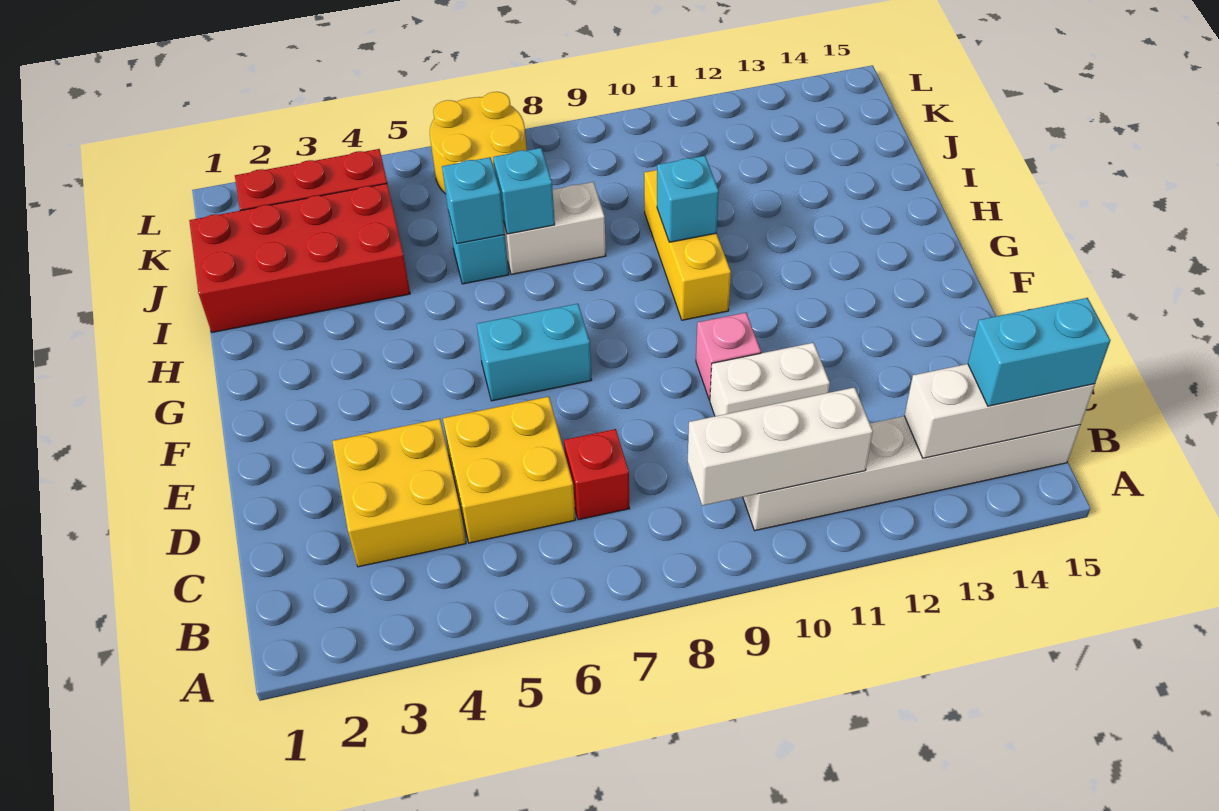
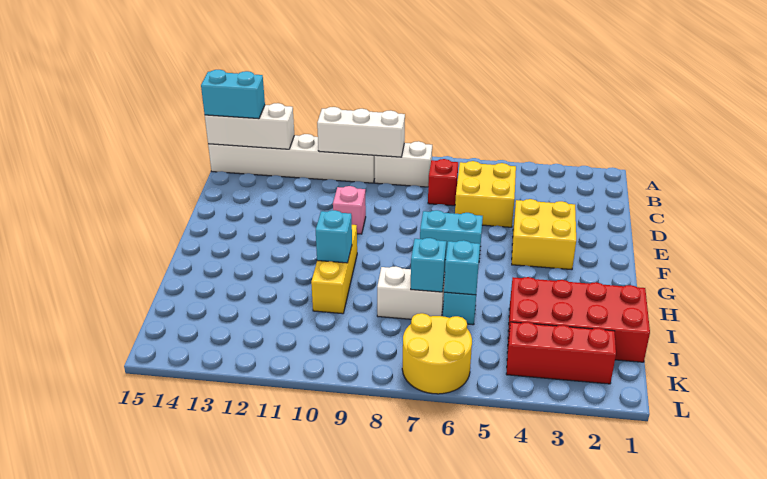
yellow 2x2 brick [332,419,466,567] -> yellow 2x2 brick moved to [512,199,576,270]
white 1x2 brick [710,343,830,416] -> white 1x2 brick moved to [375,141,432,187]

